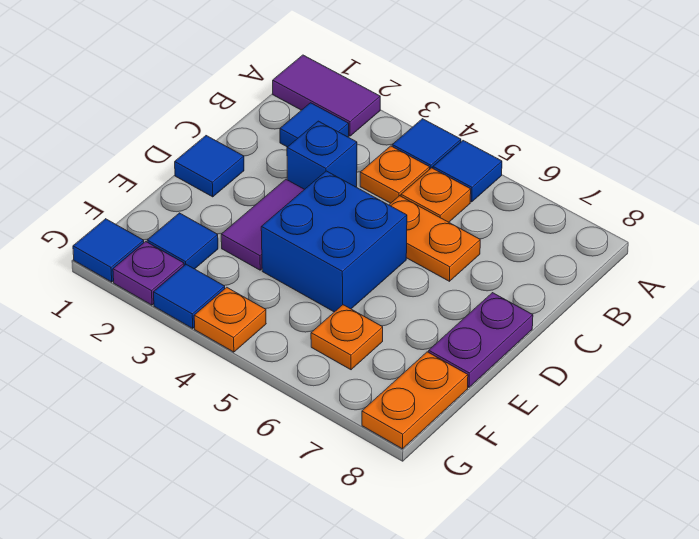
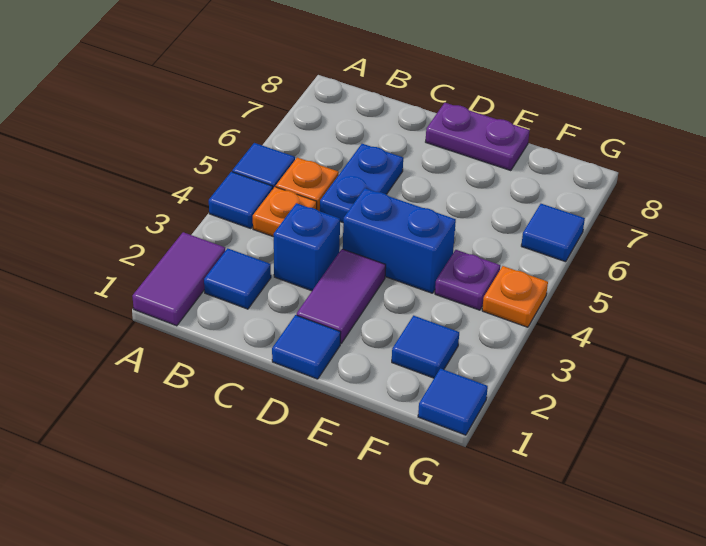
orange 1x2 plate [389,196,480,281] -> blue 1x2 plate [320,144,403,222]
purple 1x2 tile [221,179,304,270] -> purple 1x2 tile turned to [297,249,386,344]
blue 2x2 brick [261,171,407,312] -> blue 1x2 brick [343,188,456,293]
orange 1x1 plate [311,305,383,370] -> none
orange 1x2 plate [362,352,468,449] -> none
purple 1x1 plate [113,241,184,305] -> purple 1x1 plate moved to [435,250,500,310]
blue 1x1 tile [154,264,225,328] -> blue 1x1 tile moved to [521,204,585,262]

